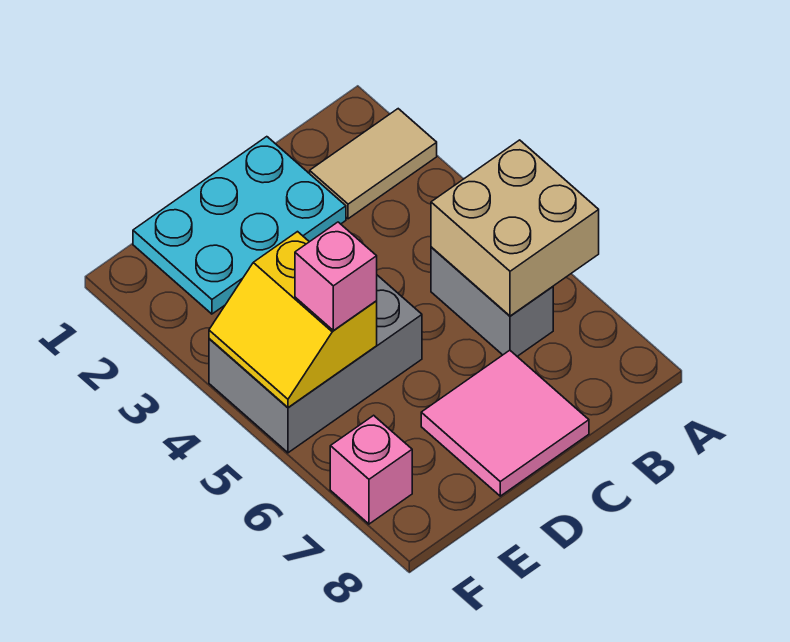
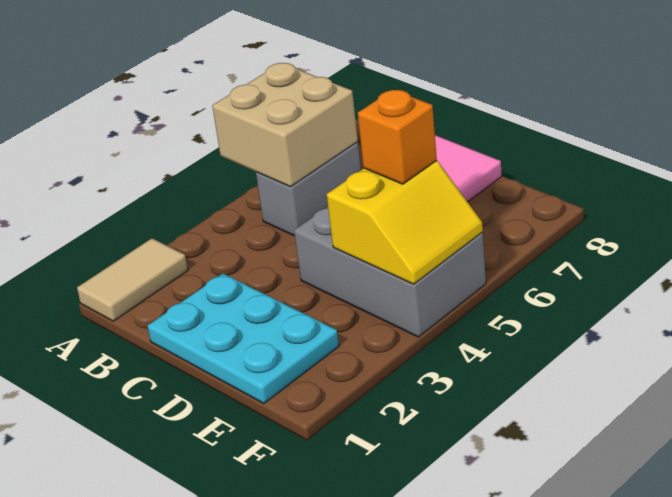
tan 1x2 tile [310,109,437,219] -> tan 1x2 tile turned to [77,238,188,321]
pink 1x1 brick [295,222,377,330] -> orange 1x1 brick [358,90,437,184]
pink 1x1 brick [330,415,412,524] -> none

